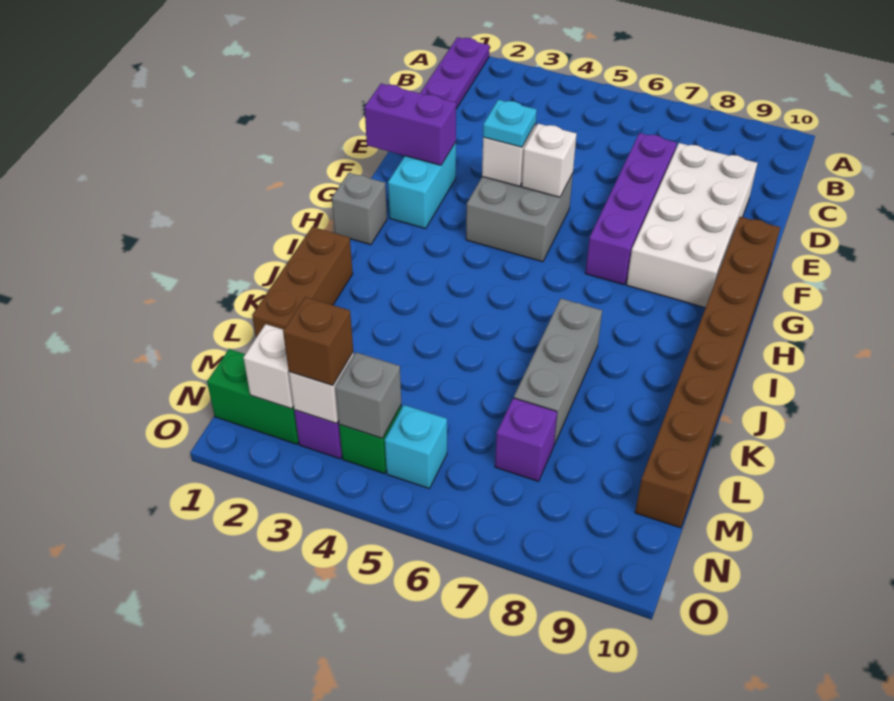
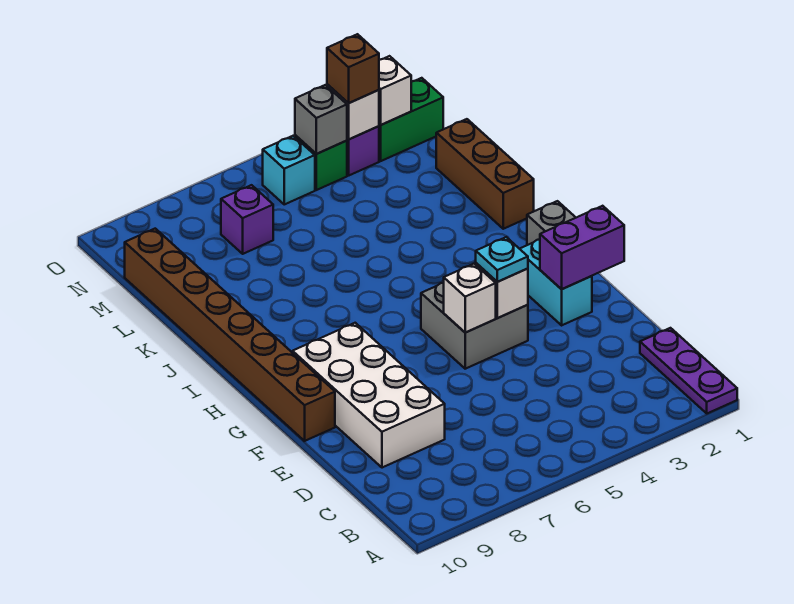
purple 1x4 brick [585,133,677,285] -> none
grey 1x3 brick [514,299,602,445] -> none

